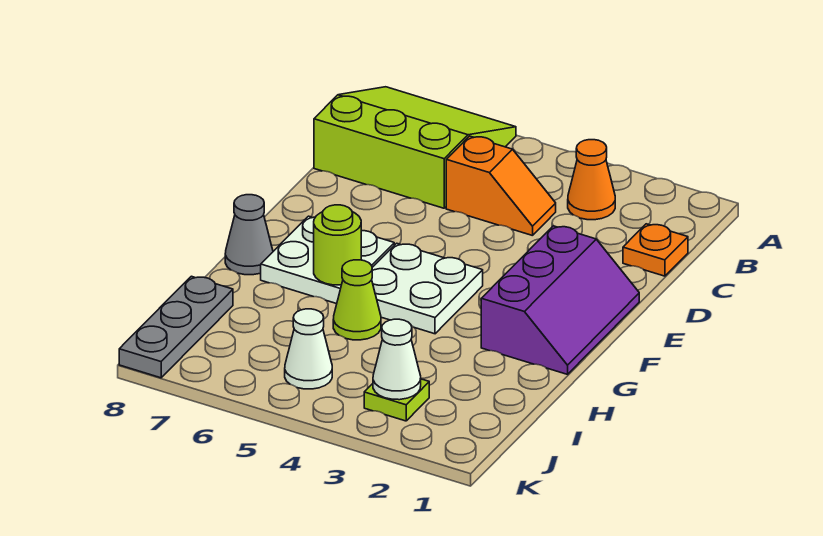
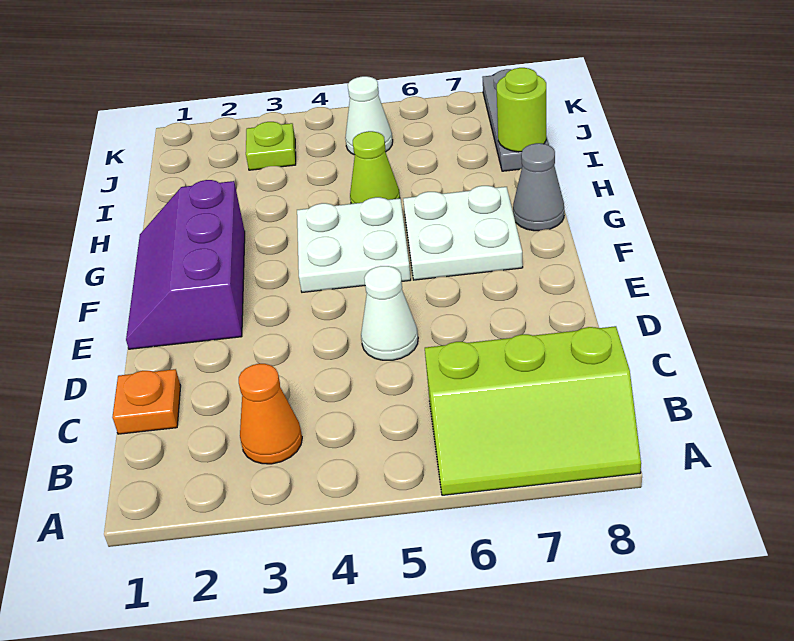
lime 3x3 slope [314,87,516,208] -> lime 2x3 slope [425,326,641,495]
orange 1x2 slope [446,136,556,236] -> none
lime 1x1 round brick [314,205,361,285] -> lime 1x1 round brick moved to [497,68,546,152]
white 1x1 cone [373,319,421,400] -> white 1x1 cone moved to [361,266,418,360]

